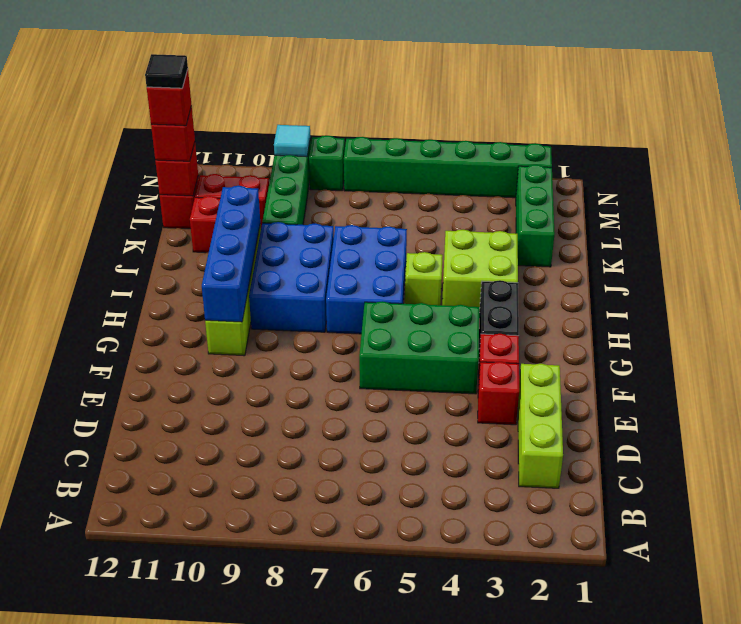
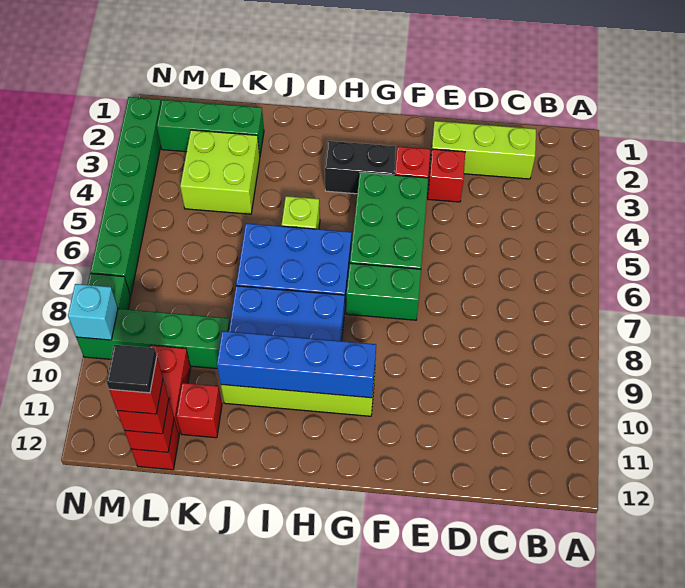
none -> green 1x2 brick [346,263,421,320]
lime 2x2 brick [442,230,518,312] -> lime 2x2 brick moved to [180,130,260,214]
cyan 1x1 tile [274,125,310,157] -> cyan 1x1 brick [68,284,118,340]

